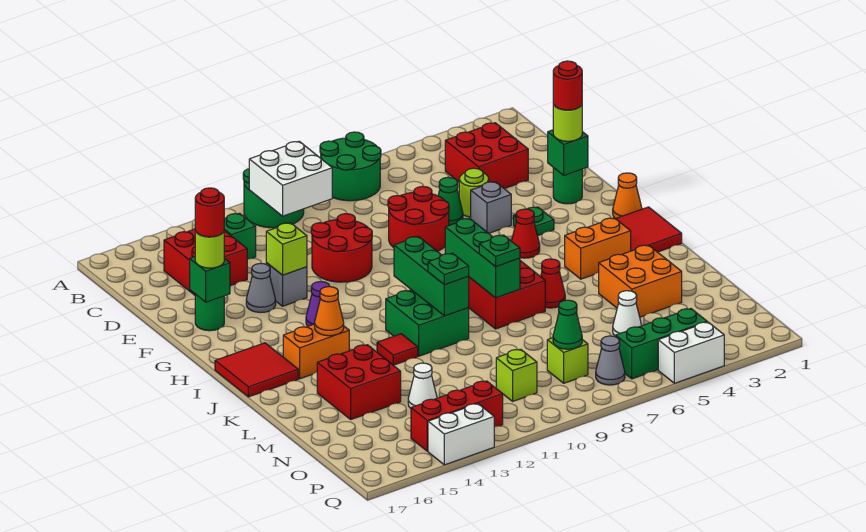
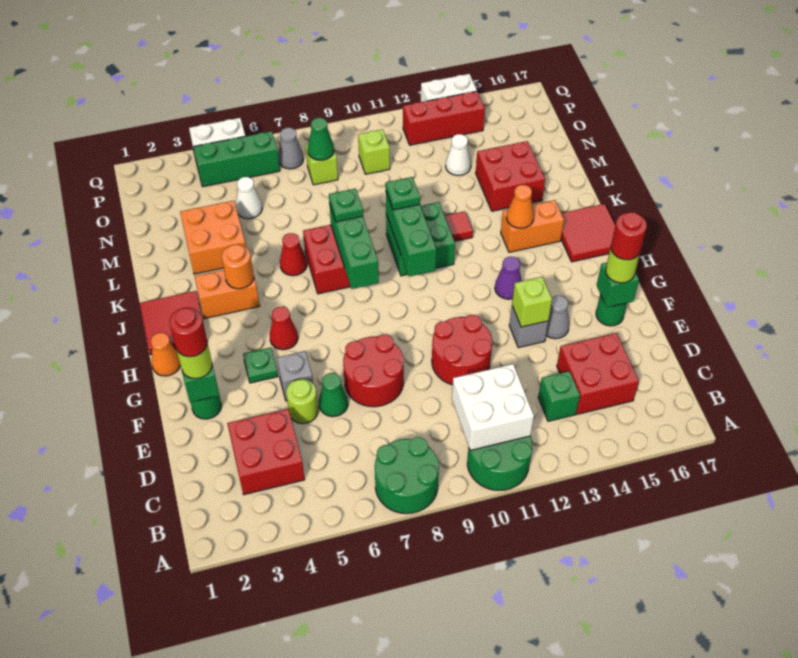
none -> orange 1x1 round brick [222,244,254,289]

